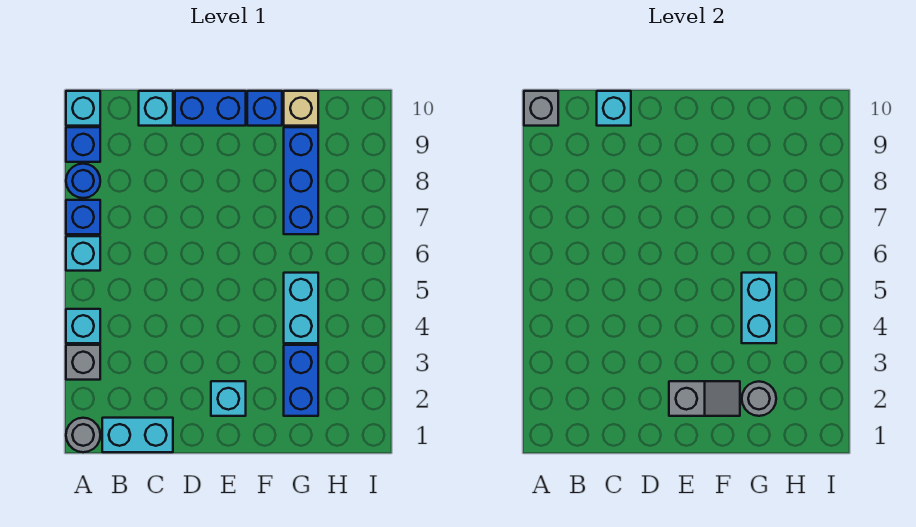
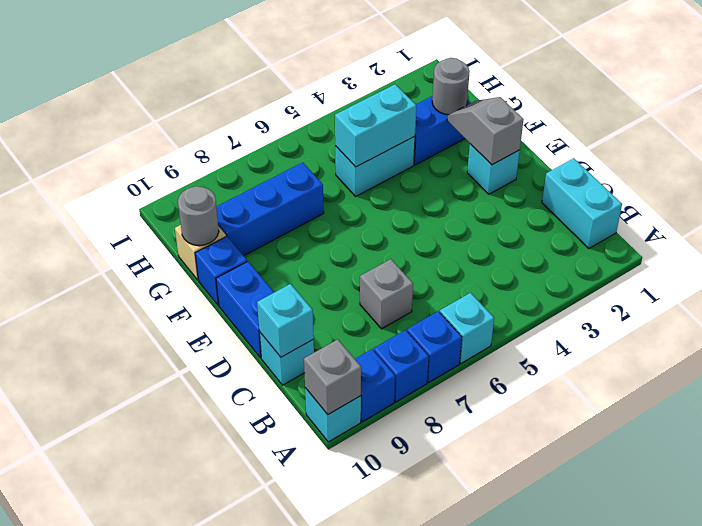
grey 1x1 round brick [66,418,100,452] -> grey 1x1 round brick moved to [178,186,219,246]
grey 1x1 brick [66,345,100,380] -> grey 1x1 brick moved to [360,259,413,329]
cyan 1x1 brick [66,309,100,343] -> none
blue 1x1 round brick [66,164,100,198] -> blue 1x1 brick [374,330,429,402]

